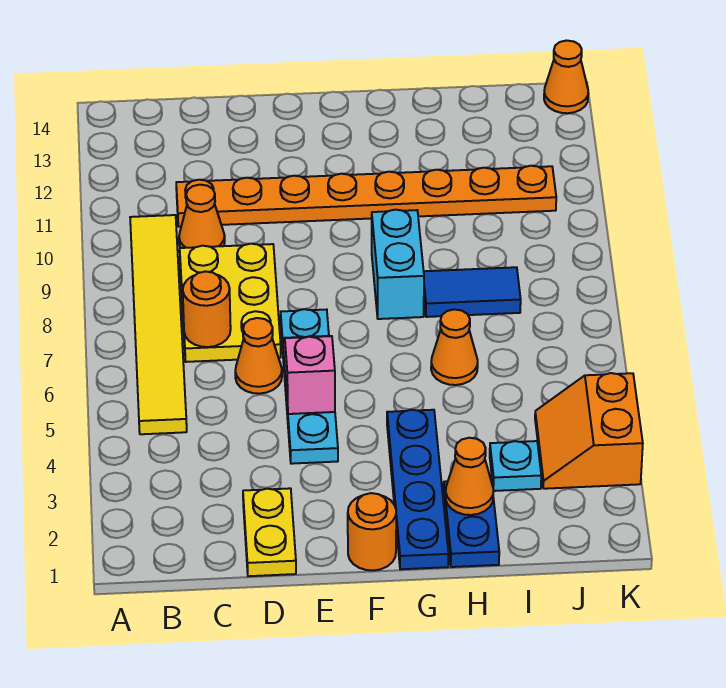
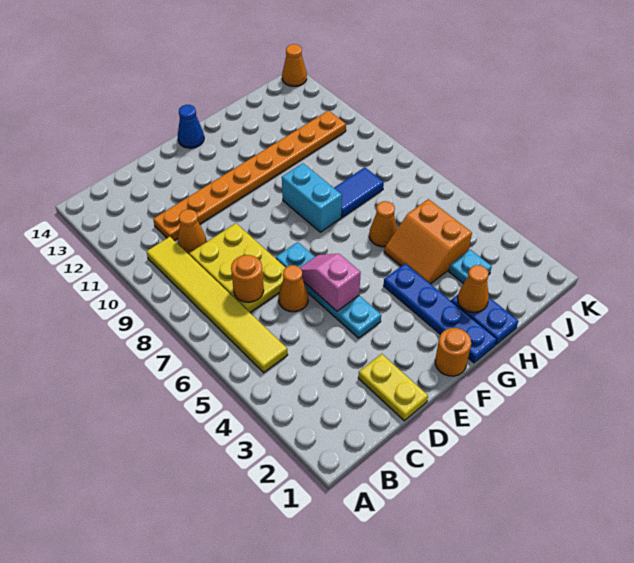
none -> blue 1x1 cone [178,105,204,148]
orange 2x2 slope [535,373,643,489] -> orange 2x2 slope moved to [384,199,472,284]

